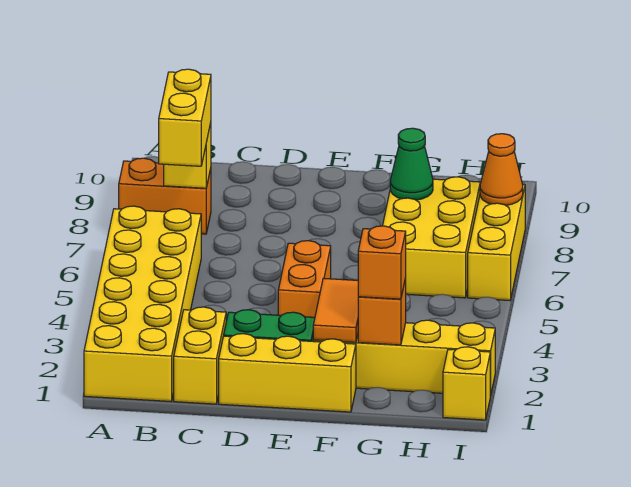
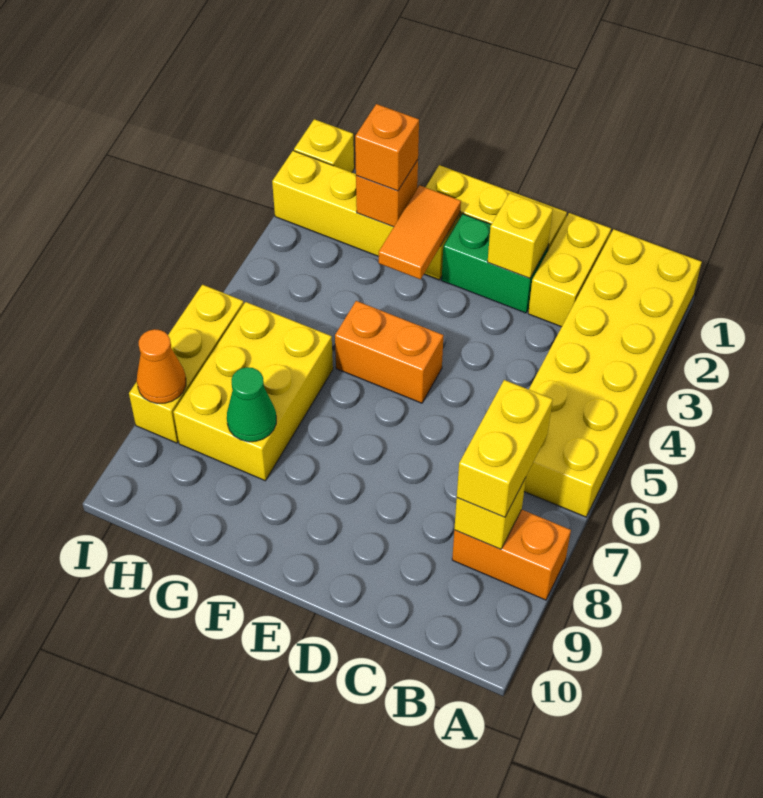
none -> yellow 1x1 brick [488,193,553,278]
orange 1x2 brick [278,241,331,317] -> orange 1x2 brick turned to [335,301,443,403]

